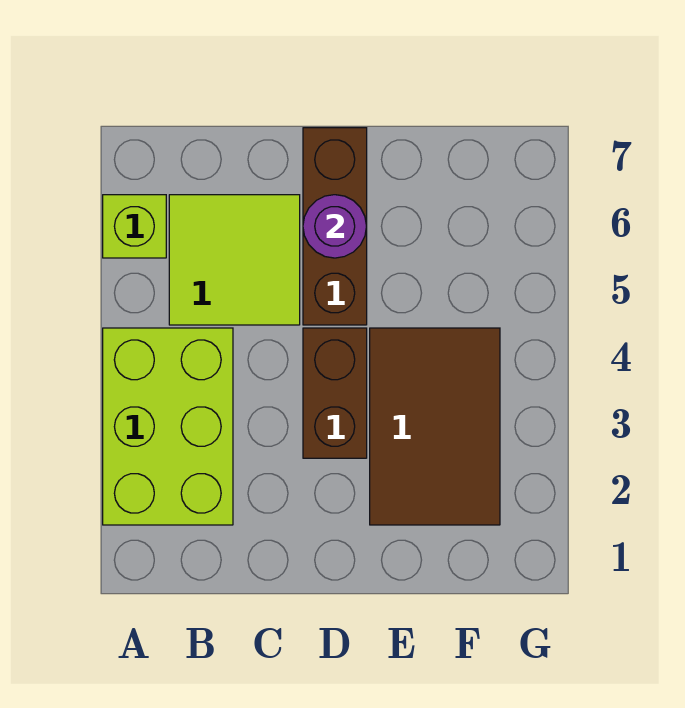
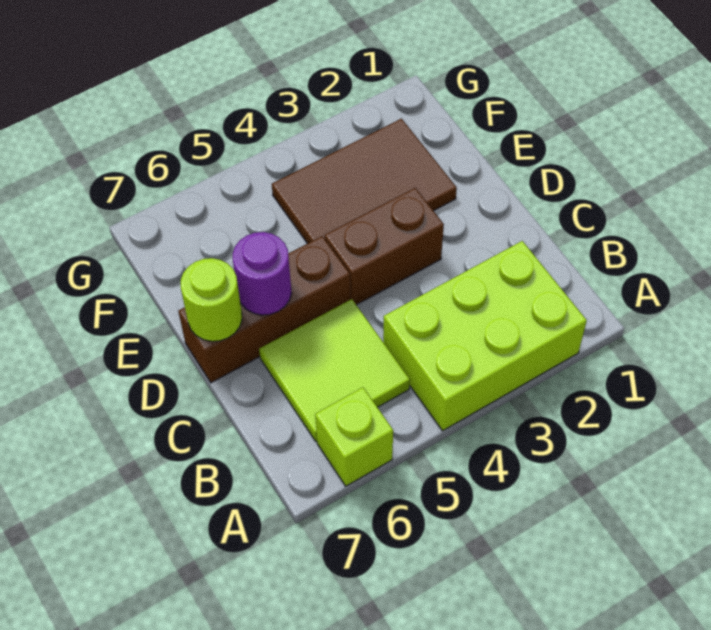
none -> lime 1x1 round brick [181,258,242,341]

